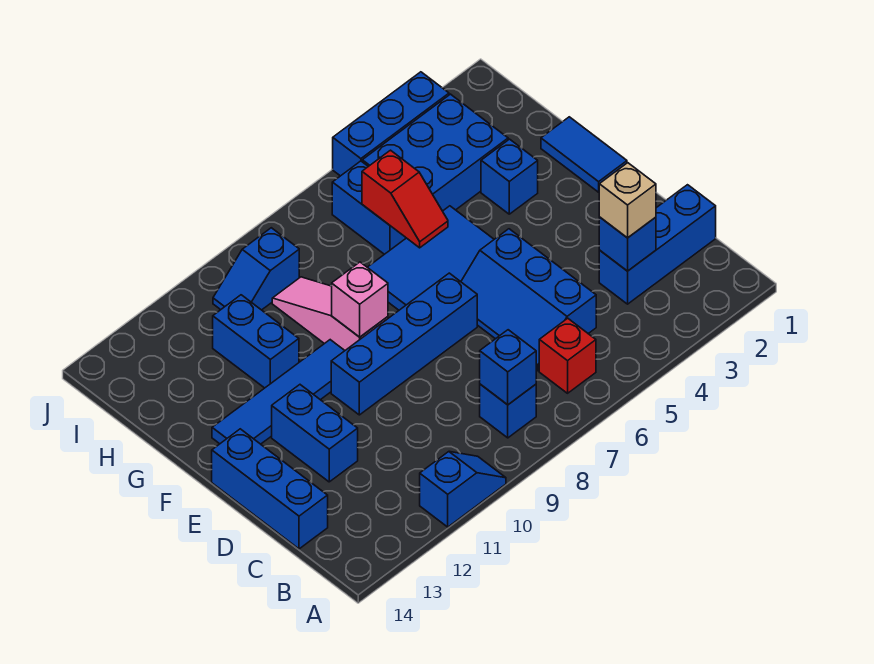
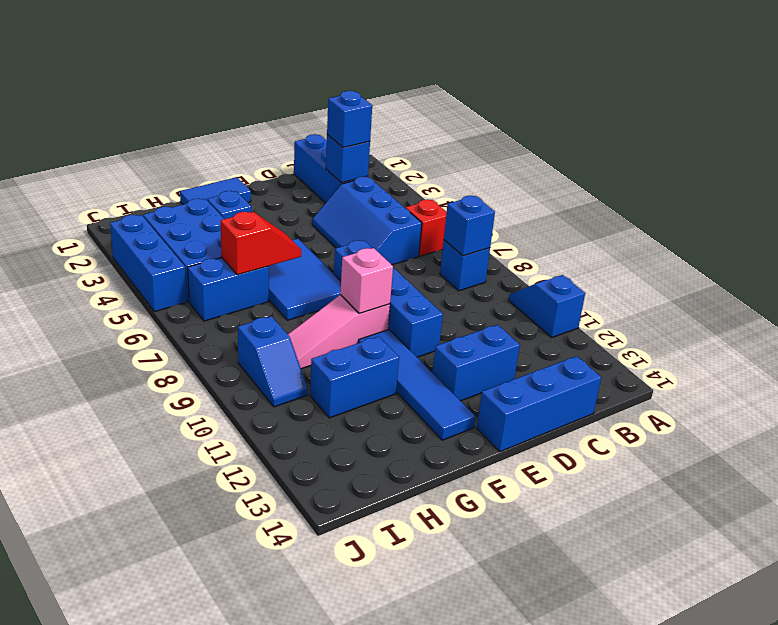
tan 1x1 brick [599,163,656,238] -> blue 1x1 brick [327,91,372,148]
blue 2x3 slope [461,229,596,371] -> blue 2x3 slope turned to [312,176,422,265]

